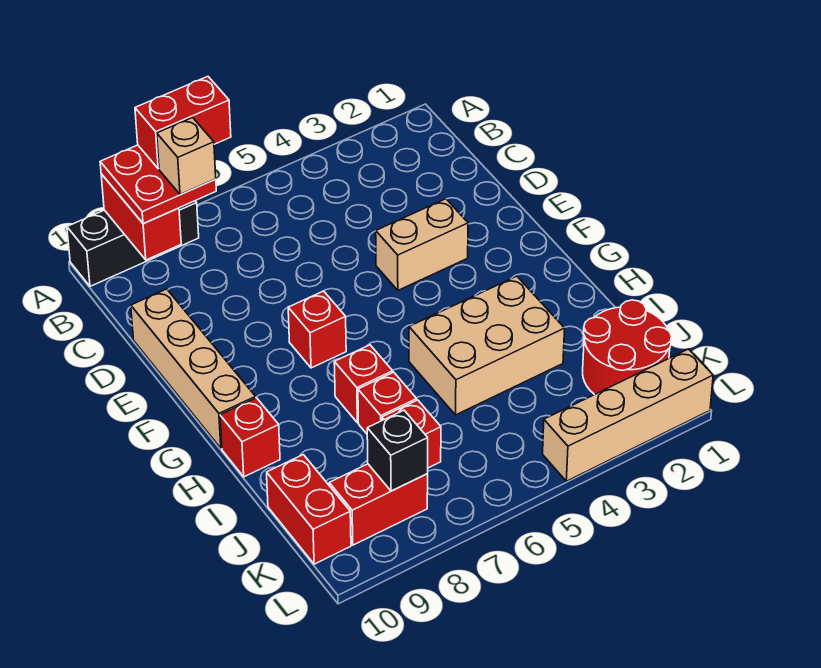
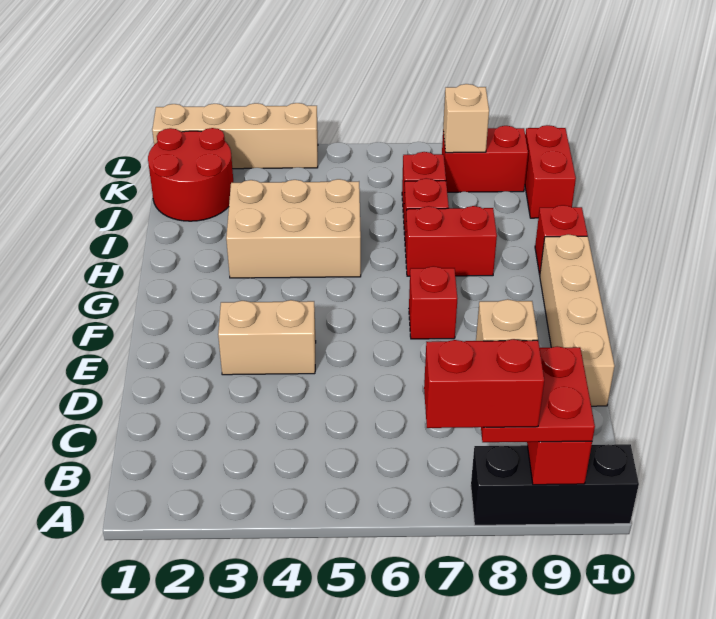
red 1x1 brick [334,345,393,423] -> red 1x2 brick [405,206,497,276]
black 1x1 brick [367,410,428,491] -> tan 1x1 brick [443,84,489,153]

